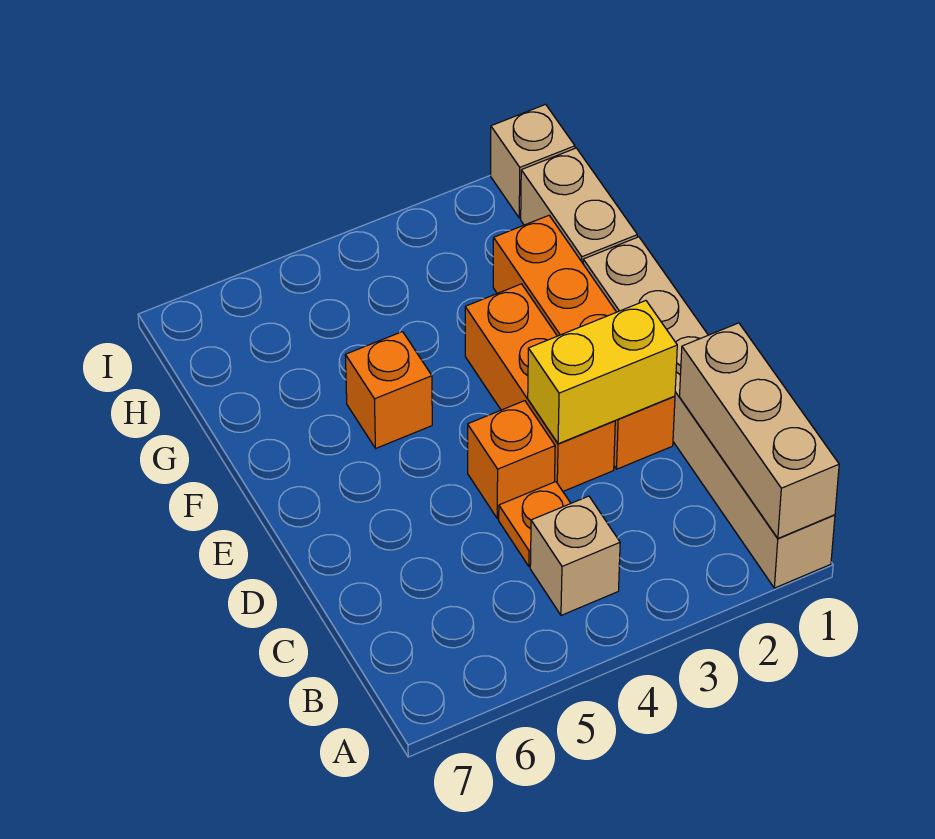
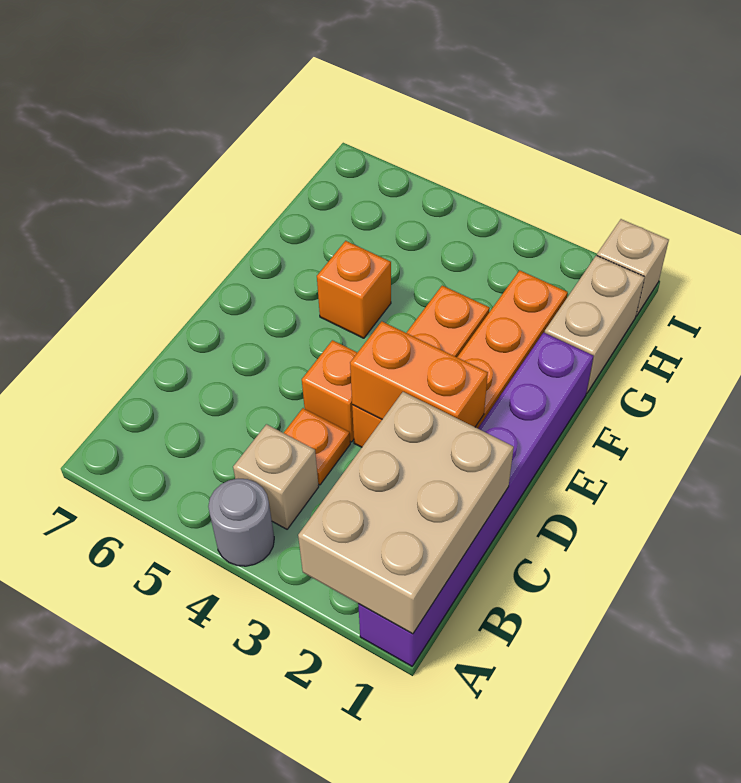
tan 1x6 brick [583,237,835,588] -> purple 1x6 brick [358,333,593,666]
tan 1x3 brick [680,323,839,538] -> tan 2x3 brick [298,392,514,634]
none -> grey 1x1 round brick [208,479,274,566]
yellow 1x2 brick [528,301,677,444] -> orange 1x2 brick [350,322,488,427]

